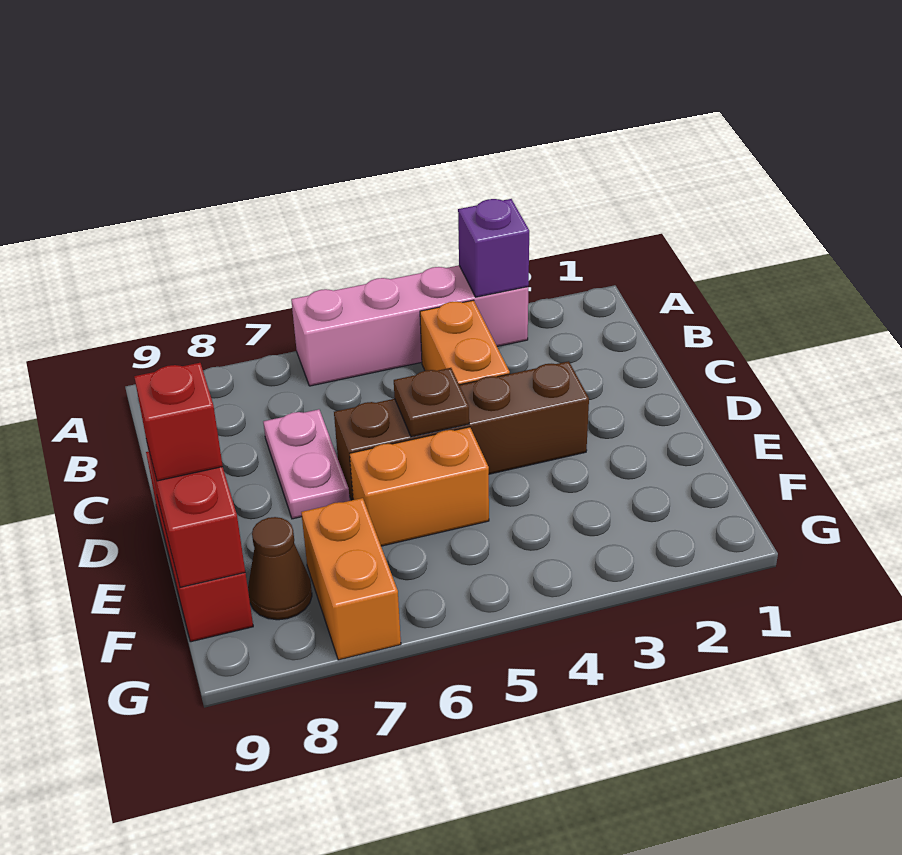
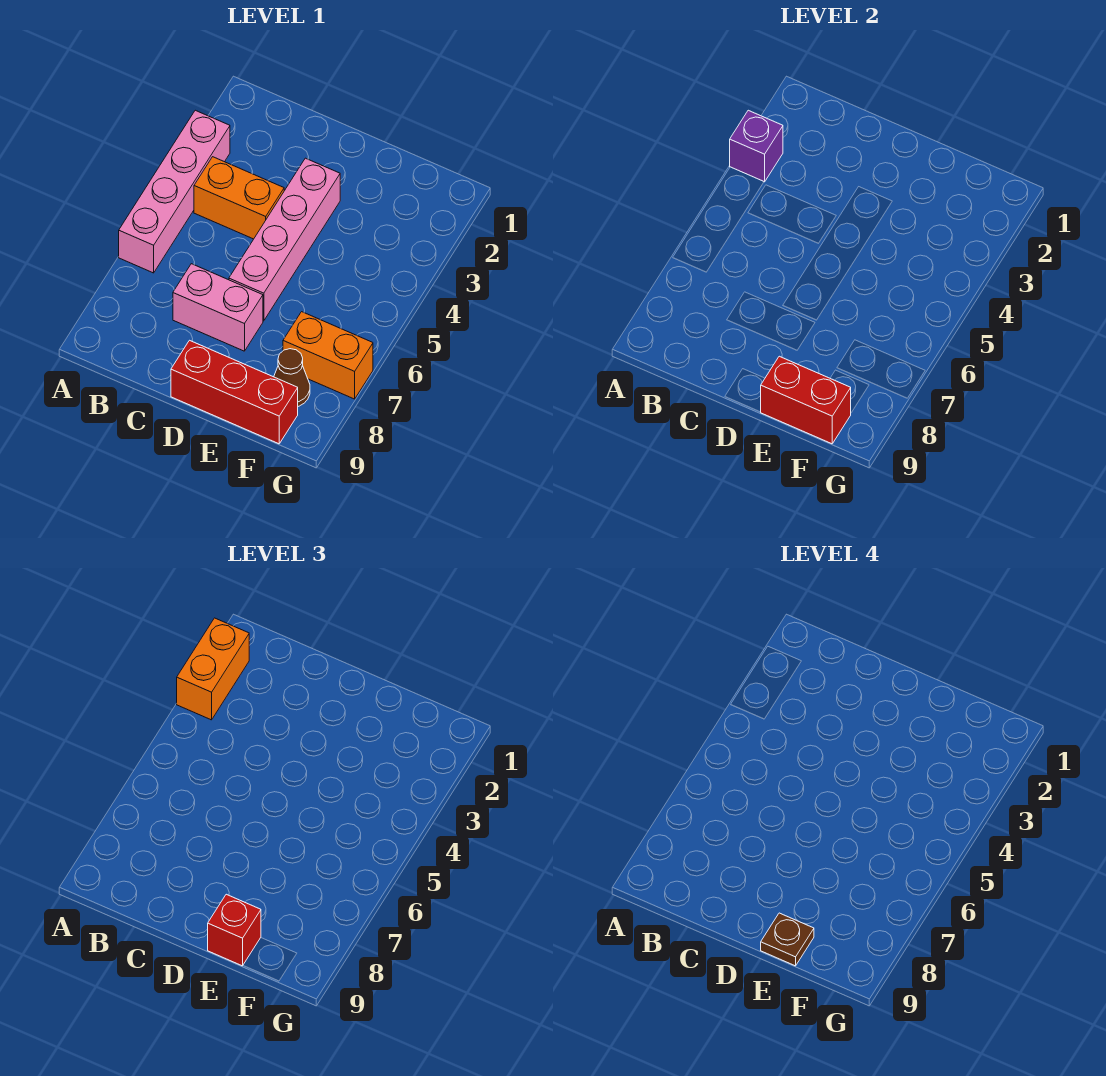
pink 1x2 plate [263,409,350,519] -> pink 1x2 brick [173,264,263,351]
brown 1x4 brick [334,361,589,500] -> pink 1x4 brick [229,158,340,321]
brown 1x1 plate [394,368,469,437] -> brown 1x1 plate moved to [761,913,814,966]
orange 1x2 brick [350,427,489,546] -> orange 1x2 brick moved to [177,618,249,720]

